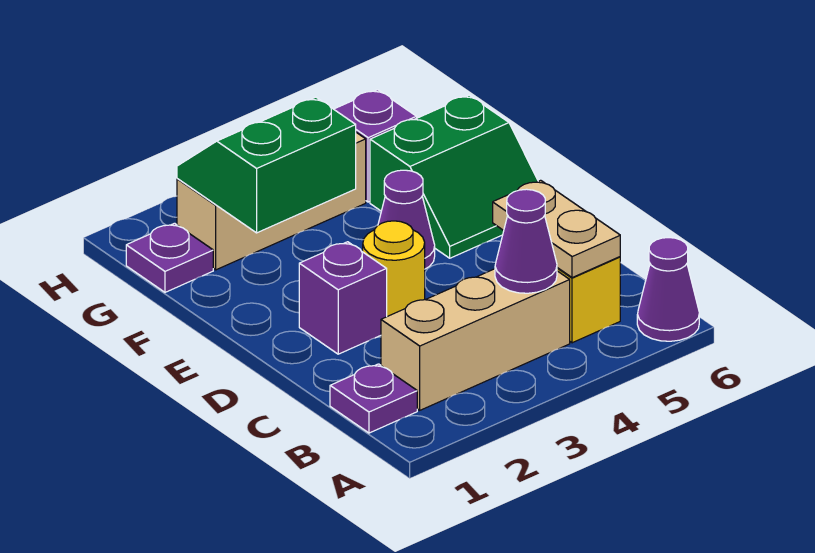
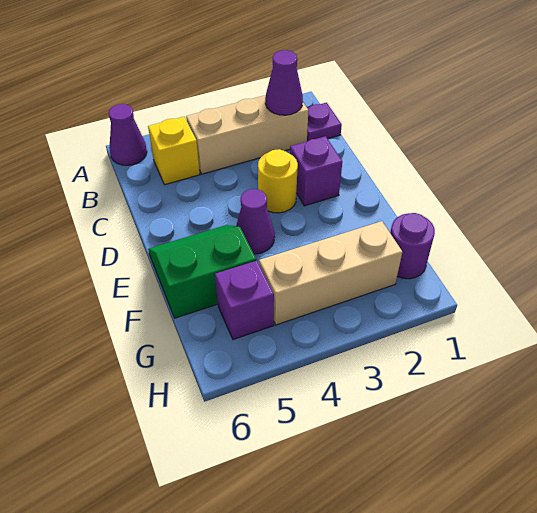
purple 1x1 cone [495,189,557,293] -> purple 1x1 cone moved to [265,50,303,115]
tan 1x2 plate [493,180,620,278] -> none
green 2x2 slope [177,97,356,233] -> none
purple 1x1 plate [126,223,213,292] -> purple 1x1 round brick [390,213,435,279]

